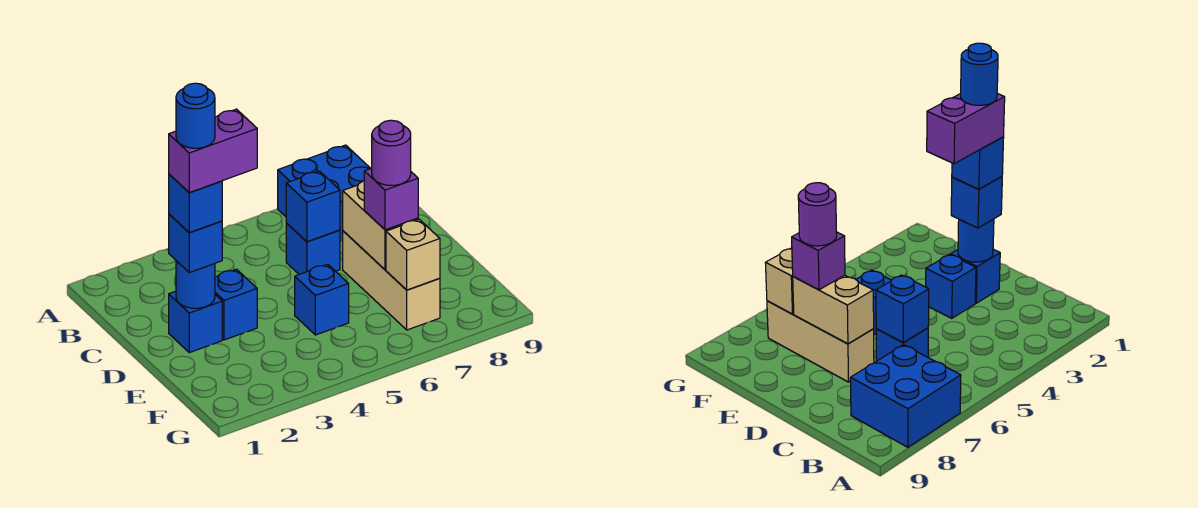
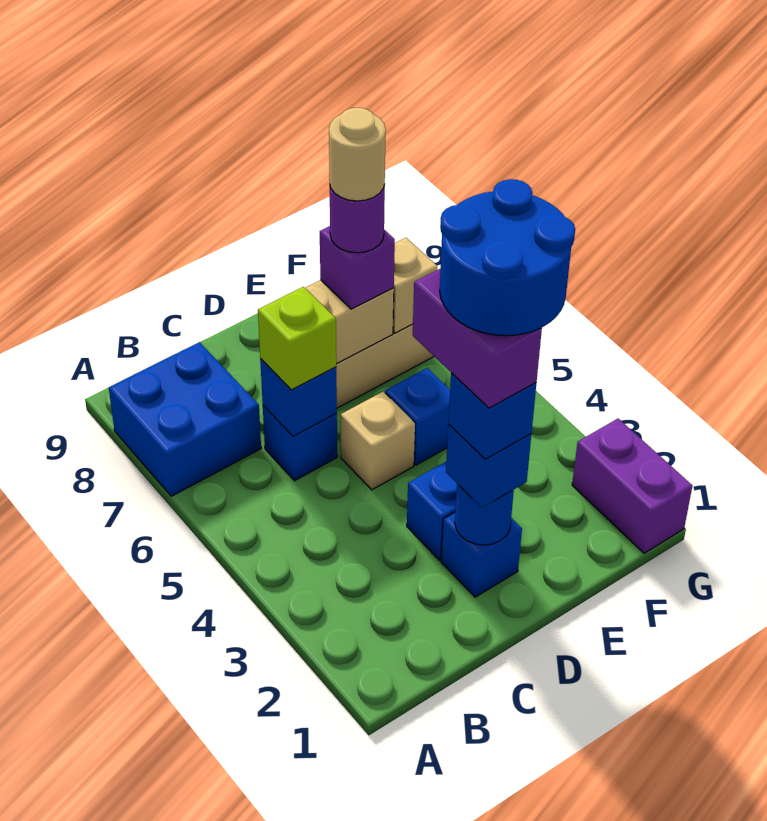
none -> lime 1x1 brick [258,287,336,390]
blue 1x1 round brick [176,83,215,148] -> blue 2x2 round brick [440,179,575,336]
none -> tan 1x1 brick [341,392,415,490]
none -> tan 1x1 round brick [329,108,386,201]
none -> purple 1x2 brick [572,419,692,553]

